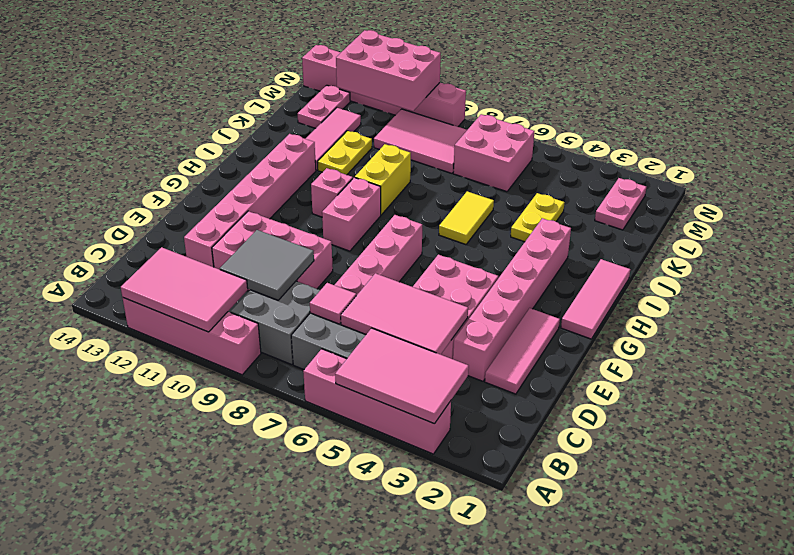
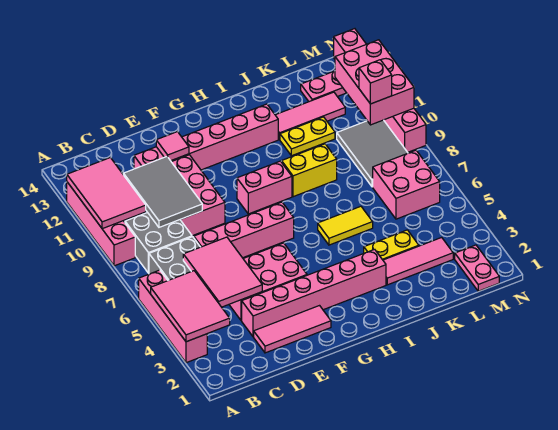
pink 1x1 tile [310,283,356,324] -> pink 1x1 tile moved to [156,132,189,161]
grey 2x2 tile [220,230,314,300] -> grey 2x3 tile [124,157,202,227]
pink 1x3 tile [561,259,630,339] -> pink 1x3 tile moved to [383,237,453,285]
pink 1x1 brick [311,168,353,217] -> pink 1x1 brick moved to [359,60,392,104]
pink 1x2 plate [595,178,646,230] -> pink 1x2 plate turned to [455,245,499,291]
pink 2x3 tile [374,109,467,173] -> grey 2x3 tile [337,120,408,187]

